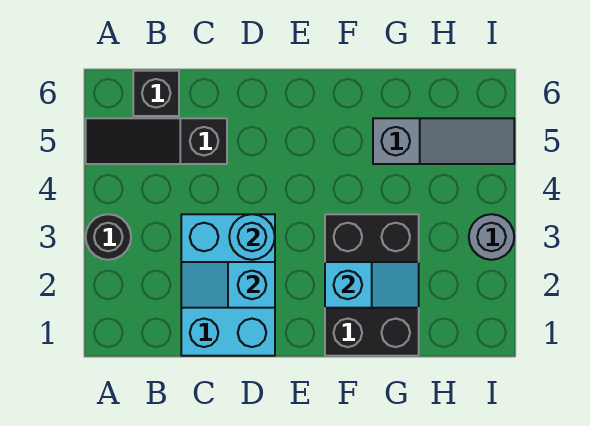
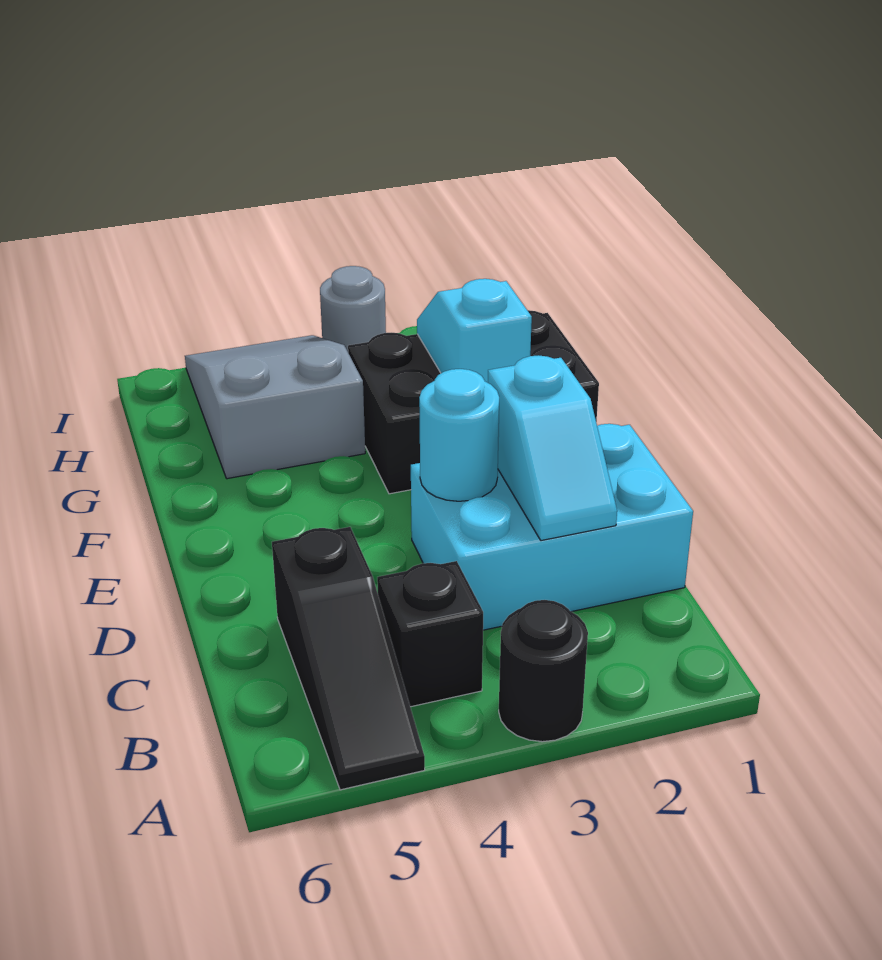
black 1x1 brick [133,71,179,116] -> black 1x1 brick moved to [377,561,483,707]
grey 1x3 slope [373,118,514,164] -> grey 2x3 slope [185,335,365,479]

